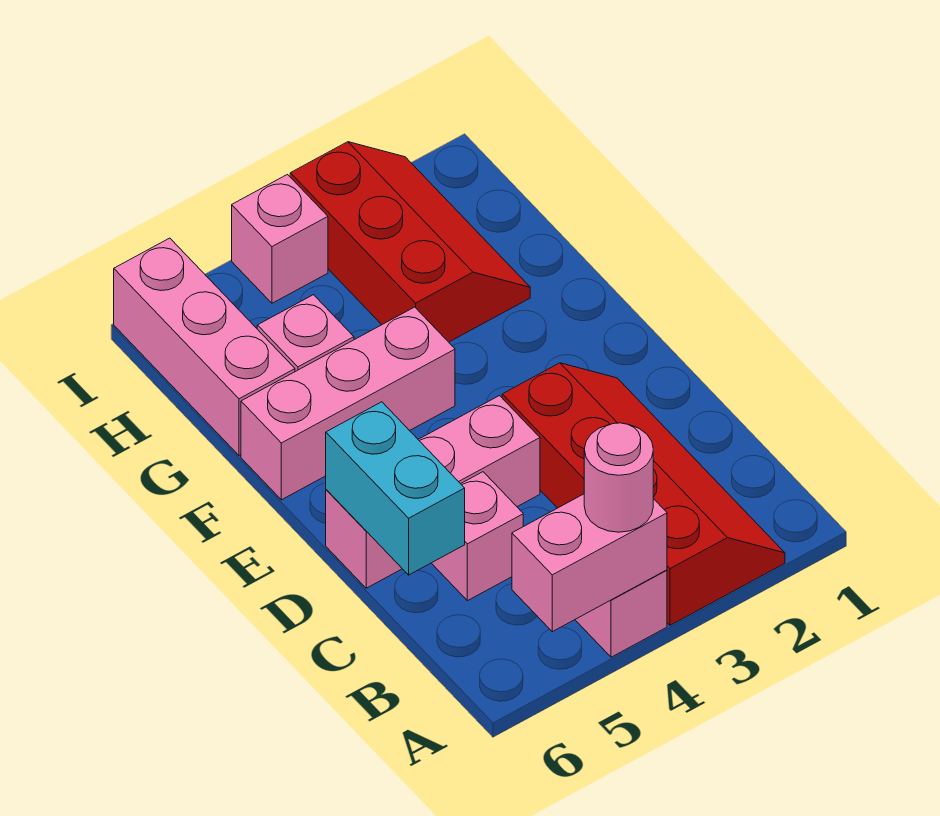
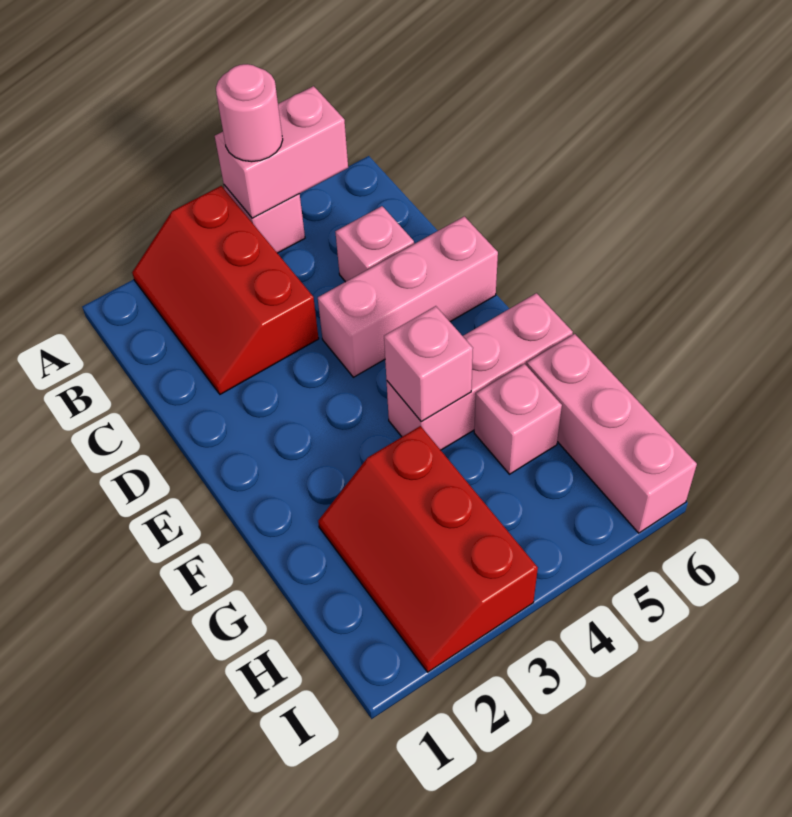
red 2x4 slope [502,363,785,625] -> red 2x3 slope [132,186,319,394]
cyan 1x2 brick [326,402,465,575] -> none
pink 1x1 brick [232,175,328,303] -> pink 1x1 brick moved to [384,306,473,421]

